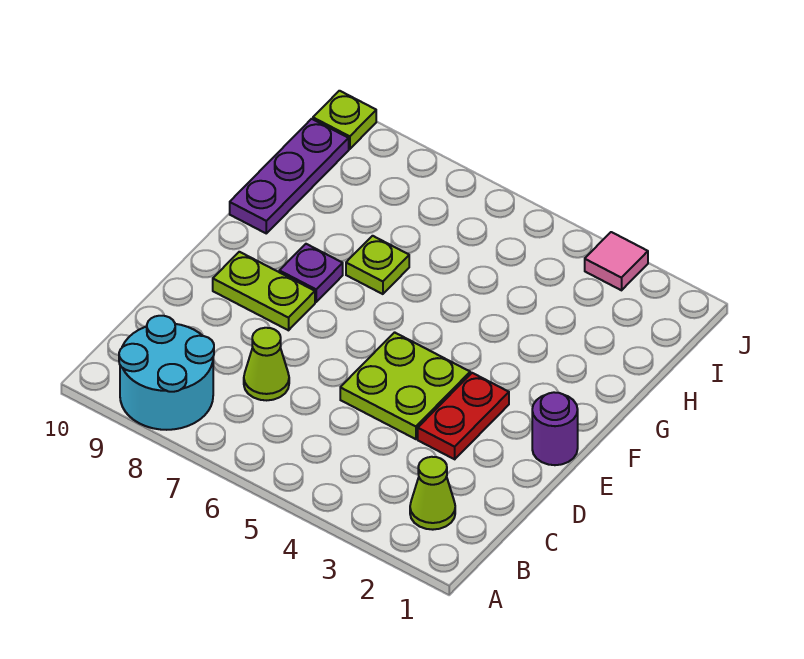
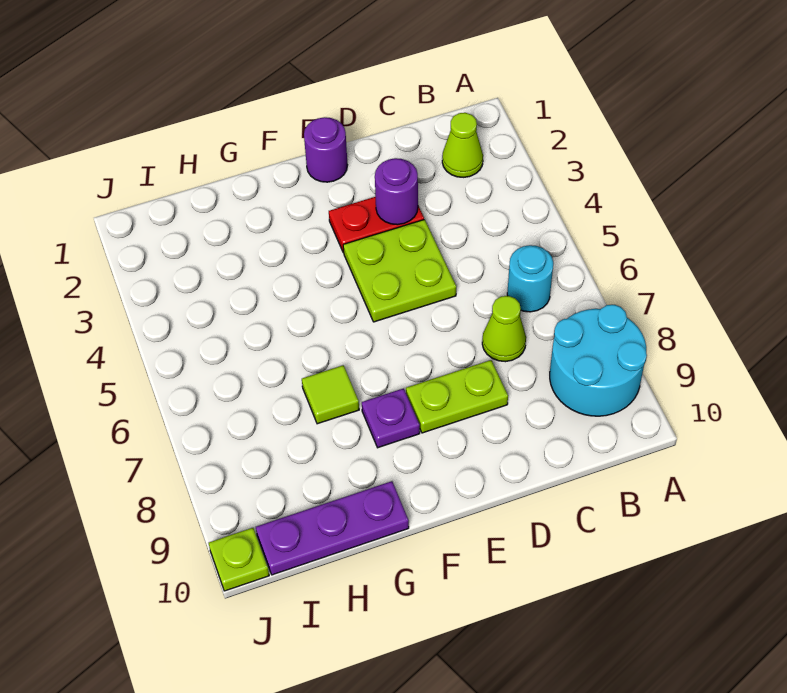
none -> cyan 1x1 round brick [507,245,553,312]
none -> purple 1x1 round brick [375,158,418,225]
lime 1x2 plate [213,252,315,330] -> lime 1x2 plate turned to [406,360,508,433]
lime 1x1 plate [346,236,409,294] -> lime 1x1 tile [302,365,359,424]
pink 1x1 tile [585,232,648,290] -> none

